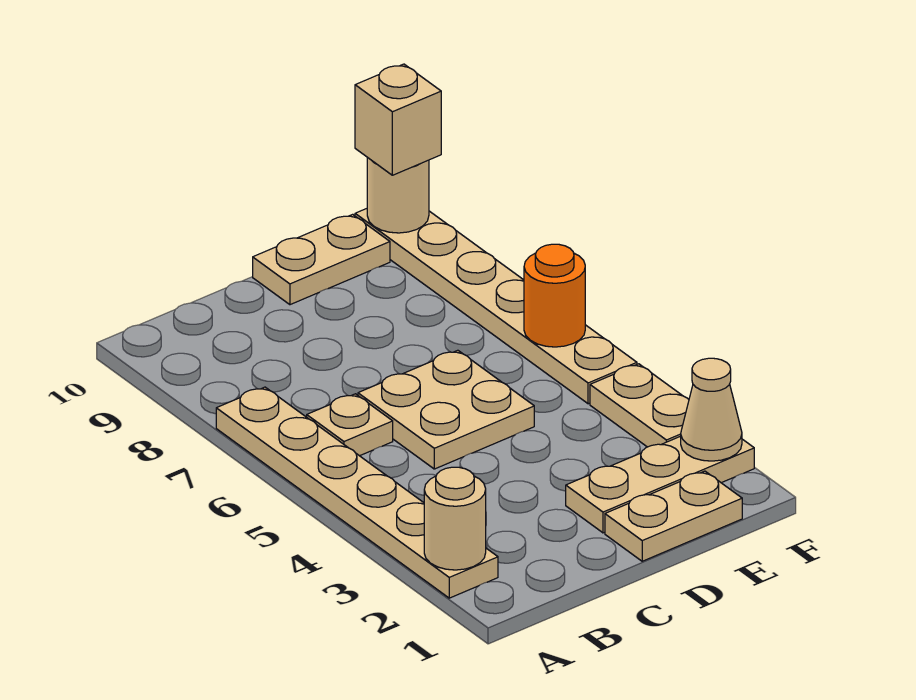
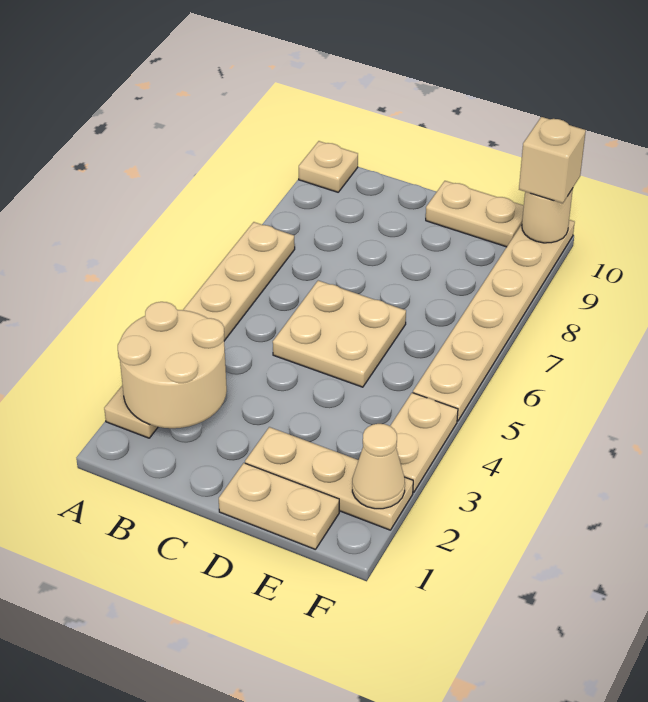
tan 1x1 round brick [424,467,486,570] -> tan 2x2 round brick [118,302,227,428]
tan 1x1 plate [307,394,393,456] -> tan 1x1 plate moved to [299,141,358,192]
orange 1x1 round brick [524,244,585,347] -> none

